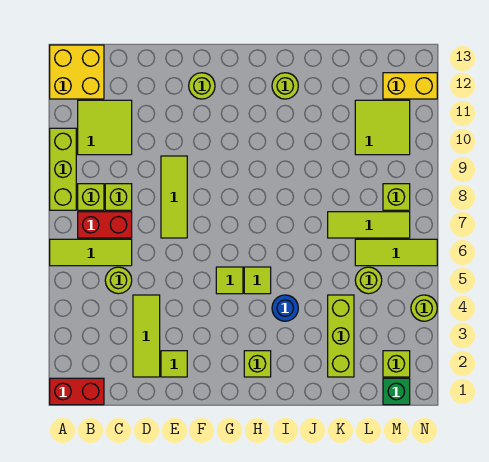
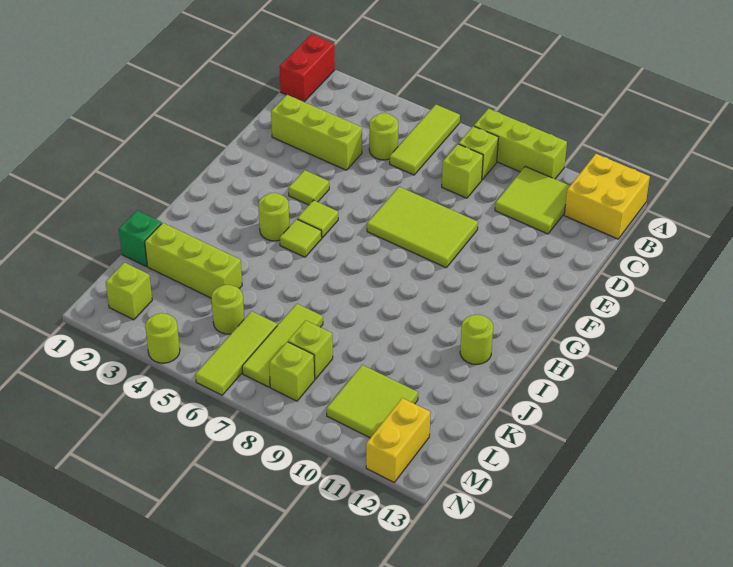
red 1x2 brick [78,212,132,238] -> none
lime 1x3 tile [133,295,160,377] -> lime 1x3 brick [271,95,362,170]
lime 1x1 tile [161,351,187,377] -> lime 1x1 tile moved to [288,170,329,205]
lime 1x3 tile [161,156,187,238] -> lime 2x3 tile [367,187,478,267]
lime 1x1 round brick [189,73,215,99] -> lime 1x1 round brick moved to [259,193,290,241]
lime 1x1 brick [244,351,271,377] -> lime 1x1 brick moved to [288,320,333,379]
blue 1x1 round brick [272,295,298,321] -> none
green 1x1 brick [383,378,410,405] -> green 1x1 brick moved to [119,211,162,266]

